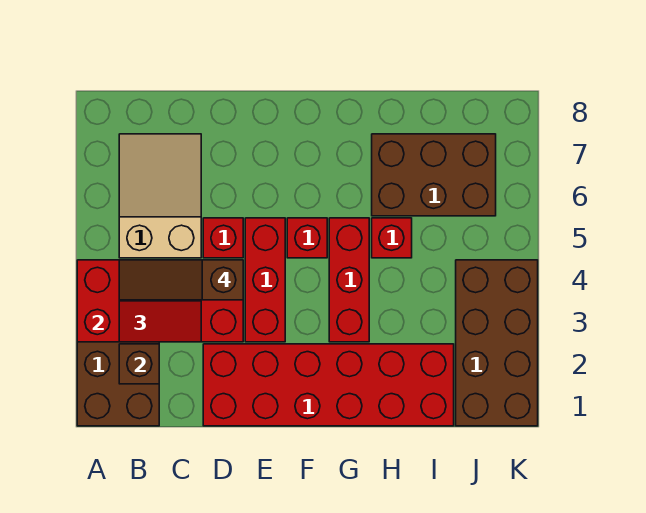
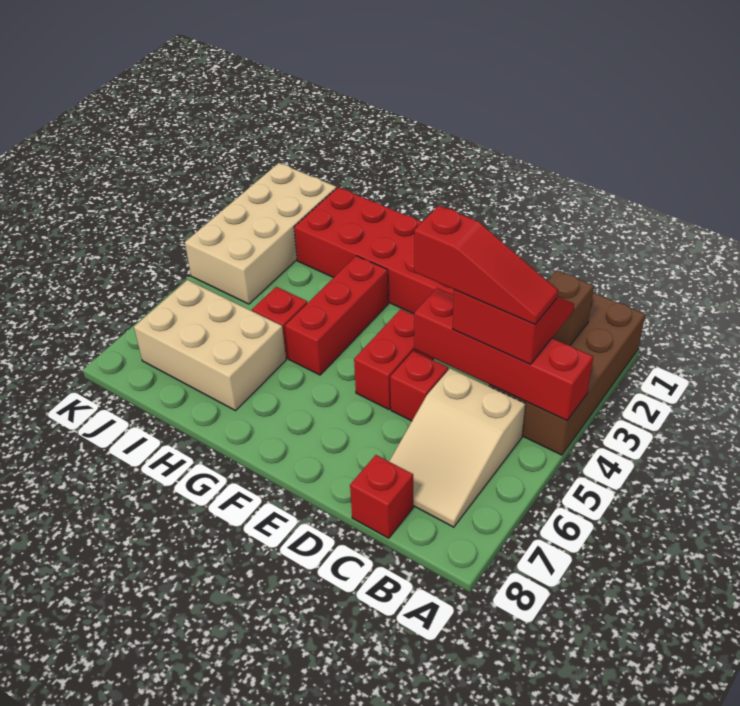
red 2x4 brick [77,260,243,342] -> red 1x4 brick [414,288,593,421]
brown 1x3 slope [119,260,243,300] -> red 1x3 slope [414,206,558,324]
red 1x3 brick [245,218,285,342] -> red 1x2 brick [354,309,434,409]
red 1x1 brick [287,218,327,258] -> red 1x1 brick moved to [350,455,413,538]
brown 2x3 brick [372,134,496,216] -> tan 2x3 brick [134,280,286,411]
brown 2x4 brick [456,260,538,426] -> tan 2x4 brick [185,163,336,304]

